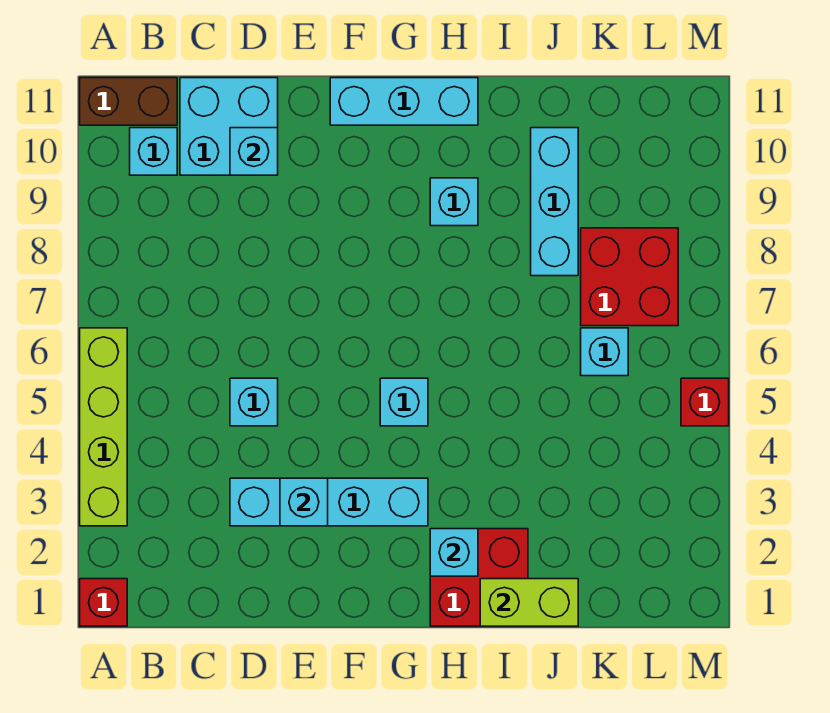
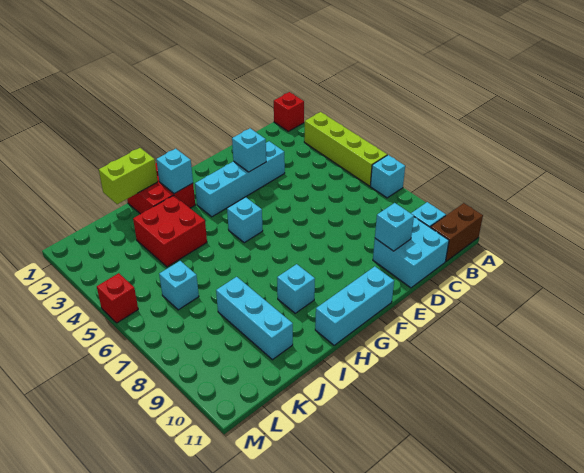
cyan 1x1 brick [230,378,278,426] -> cyan 1x1 brick moved to [370,155,405,198]
red 2x2 brick [581,228,678,326] -> red 2x2 brick moved to [133,195,207,267]

